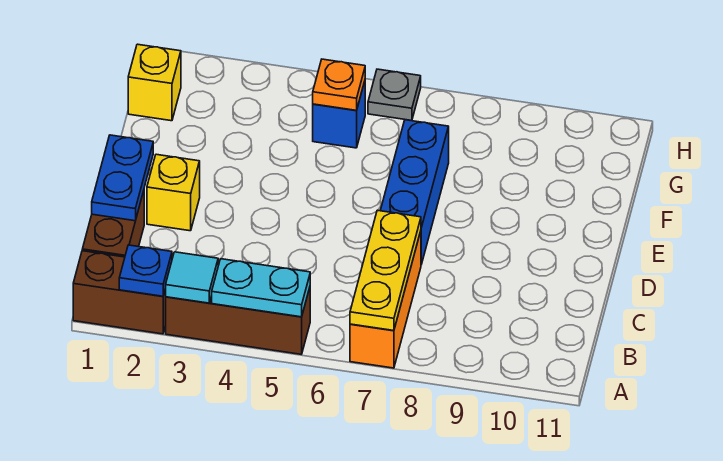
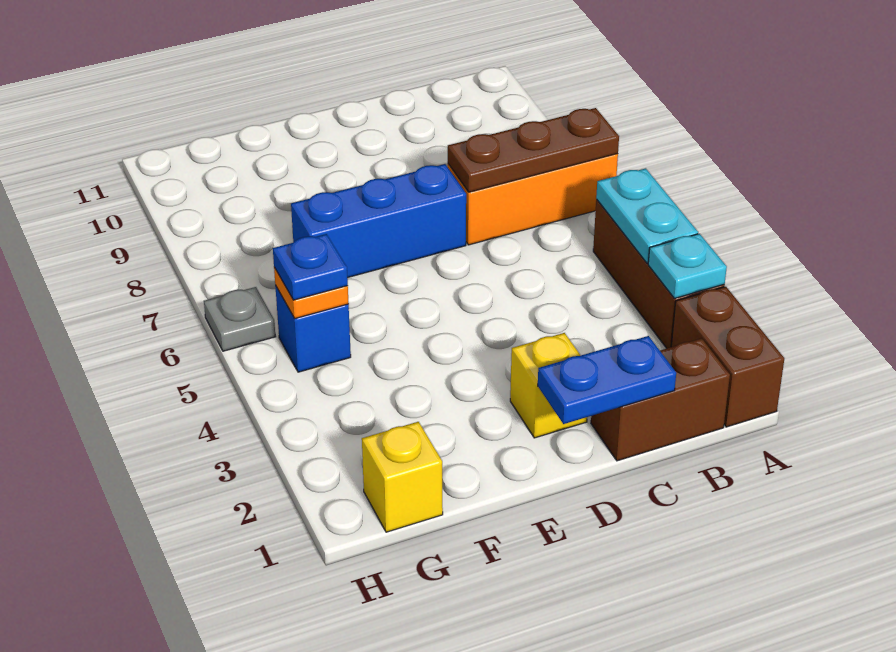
blue 1x1 plate [119,245,172,296] -> blue 1x1 plate moved to [273,234,348,300]
cyan 1x1 tile [166,252,218,303] -> cyan 1x1 plate [648,234,727,298]
yellow 1x3 plate [350,210,421,331] -> brown 1x3 plate [448,108,619,192]

